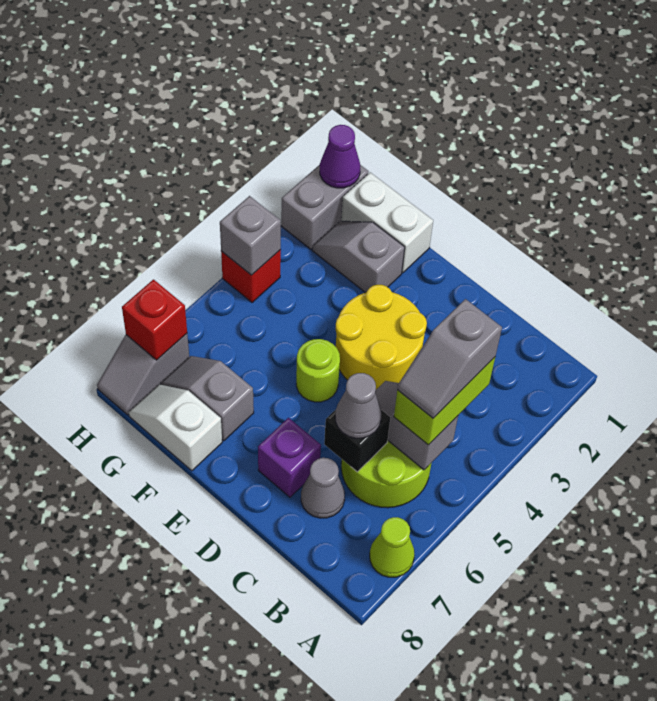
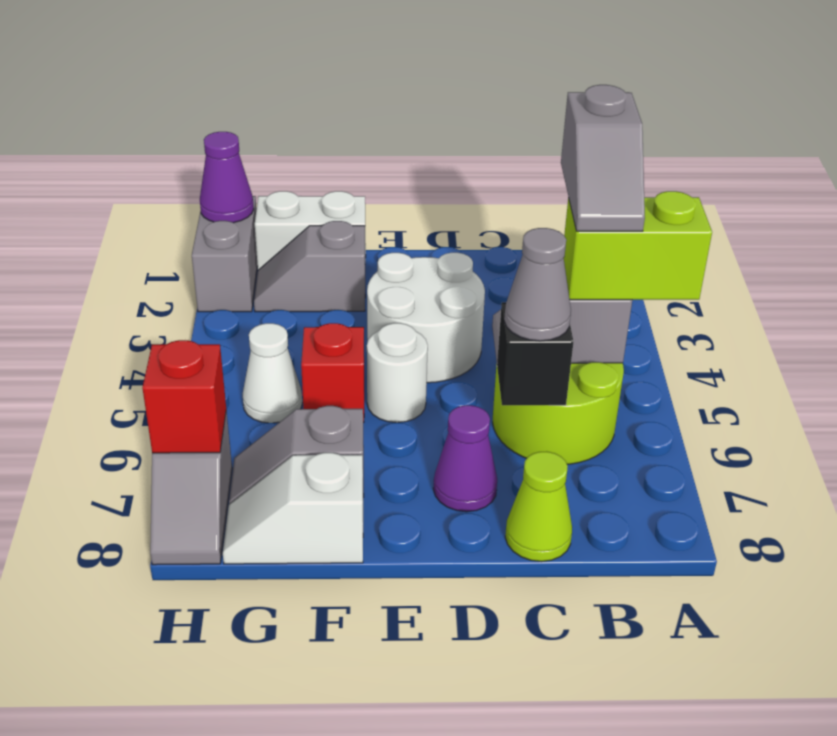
lime 1x1 cone [370,517,415,577] -> lime 1x1 cone moved to [505,451,572,562]
lime 1x2 brick [394,357,495,445] -> lime 1x2 brick turned to [564,191,712,300]
grey 1x1 cone [301,458,345,518] -> none
yellow 2x2 round brick [335,285,427,389] -> white 2x2 round brick [367,253,485,383]
purple 1x1 brick [258,418,321,497] -> purple 1x1 cone [433,405,497,512]
lime 1x1 round brick [296,339,340,402] -> white 1x1 round brick [367,323,428,423]
none -> white 1x1 cone [243,323,302,423]
red 1x1 brick [221,250,281,303] -> red 1x1 brick moved to [301,323,364,423]
grey 1x1 brick [220,196,281,275] -> none

